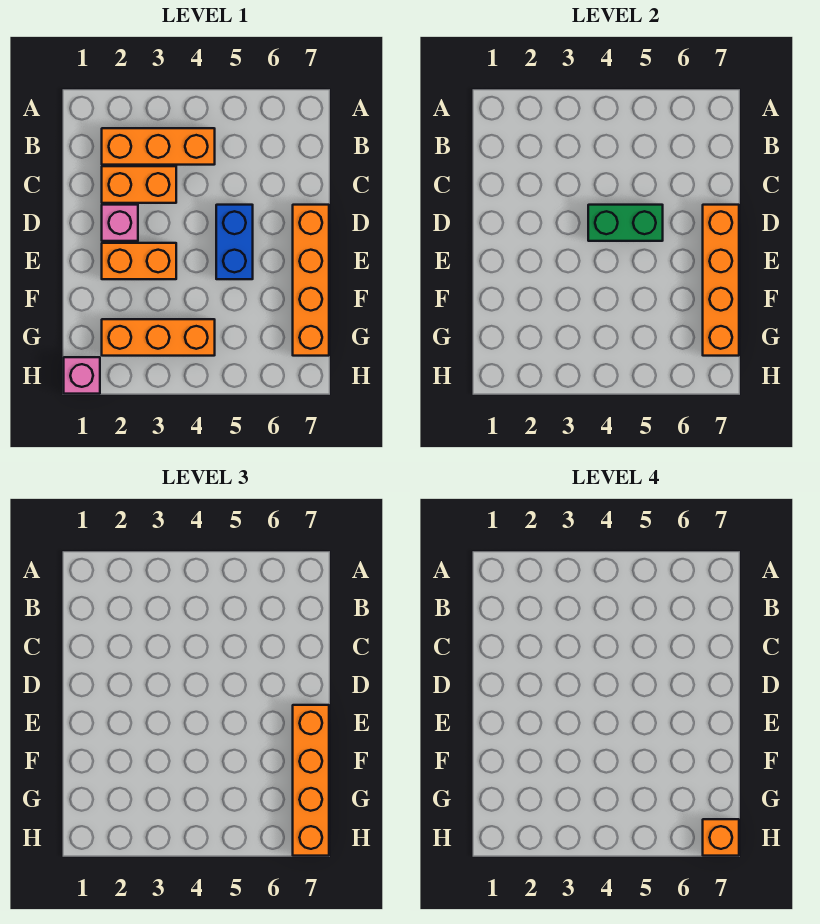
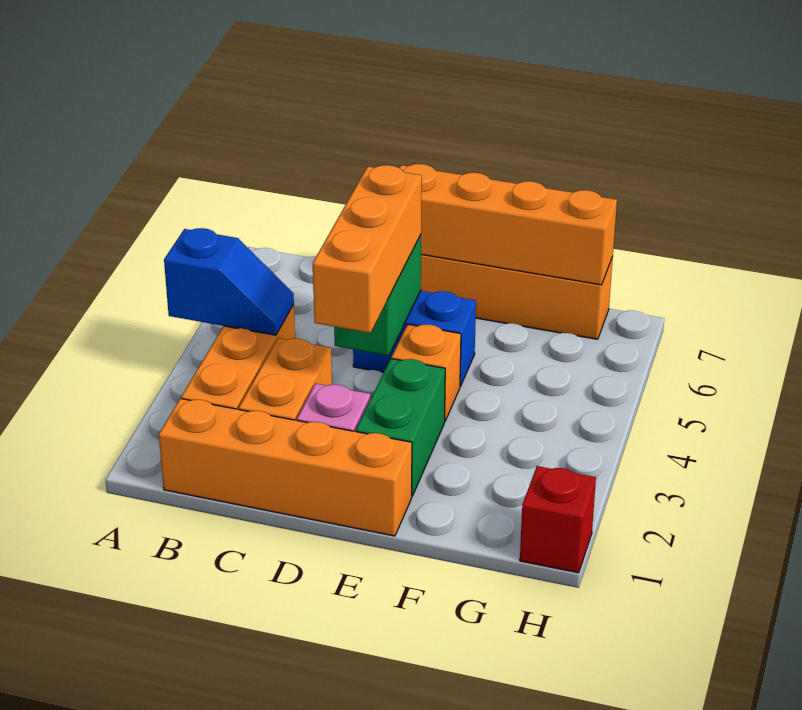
none -> blue 1x2 slope [164,228,294,335]
orange 1x2 brick [102,243,176,279] -> green 1x2 brick [356,359,445,496]
orange 1x4 brick [293,705,329,856] -> orange 1x4 brick moved to [159,398,412,536]
orange 1x3 brick [102,319,215,356] -> orange 1x3 brick moved to [313,165,422,333]
pink 1x1 brick [64,357,100,394] -> red 1x1 brick [520,466,596,573]
orange 1x1 brick [703,819,739,856] -> orange 1x1 brick moved to [391,324,461,421]

